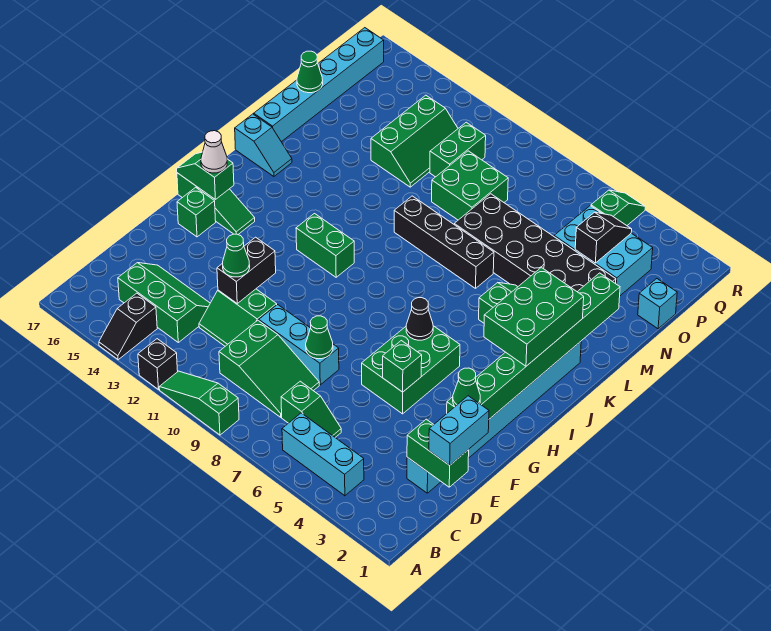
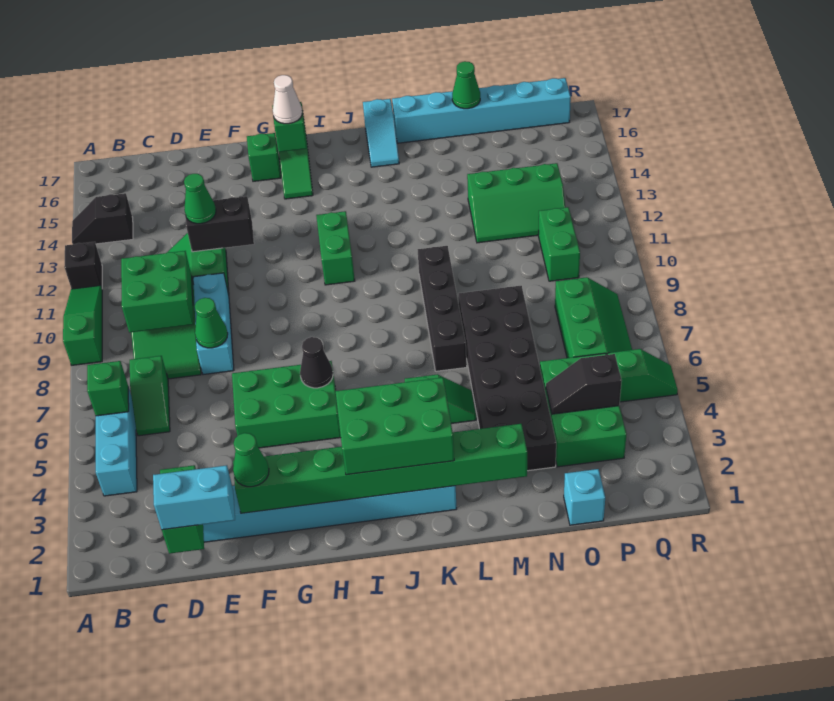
green 2x3 slope [118,263,210,342] -> green 2x3 slope moved to [555,277,632,358]
green 1x1 brick [383,341,422,392] -> green 1x1 brick moved to [87,361,129,416]
green 2x2 brick [432,151,508,220] -> green 2x2 brick moved to [121,251,194,333]
cyan 2x3 brick [554,206,653,296] -> green 2x3 brick [540,353,627,467]
black 1x2 slope [575,212,632,263] -> black 1x2 slope turned to [546,354,622,414]
green 1x2 brick [430,122,486,177] -> green 1x2 brick turned to [538,207,580,281]

